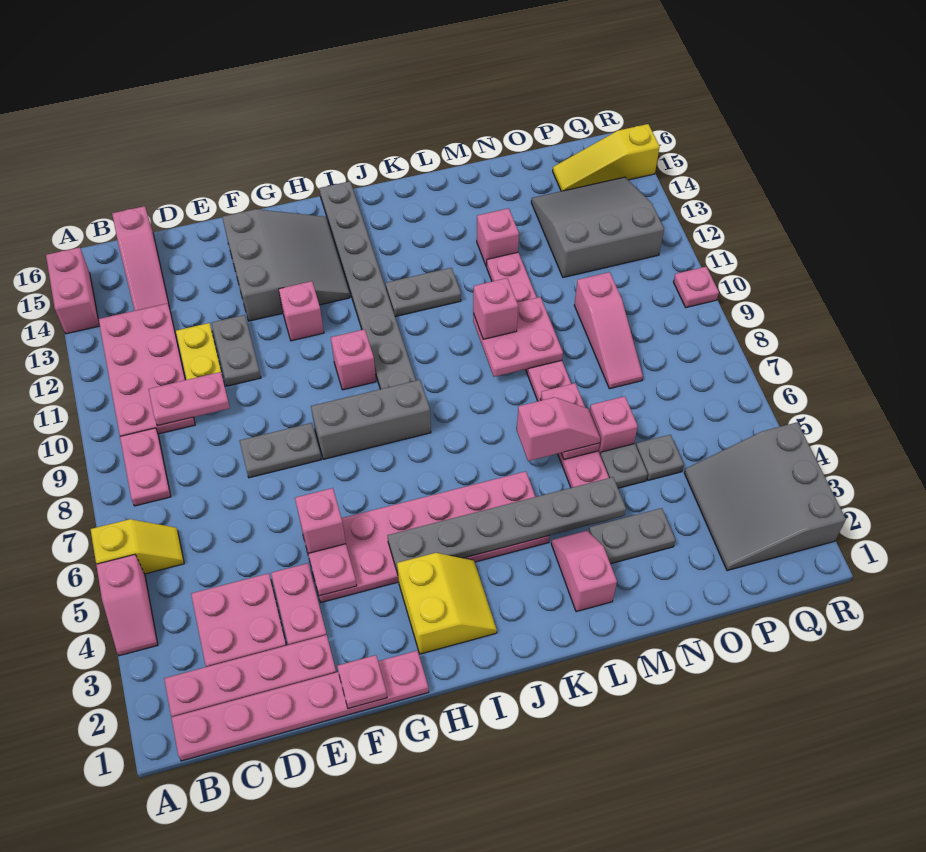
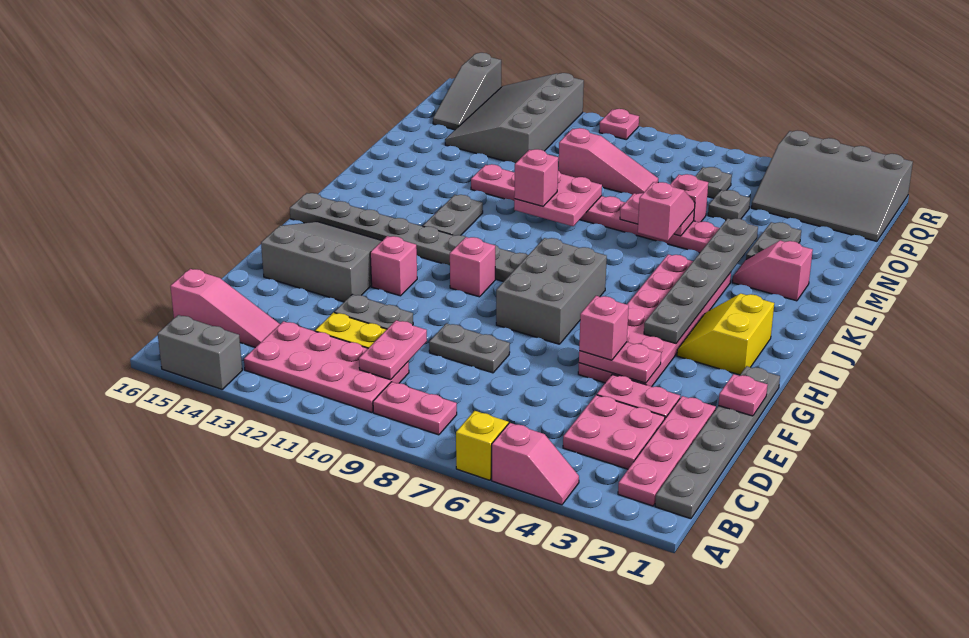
pink 1x2 brick [46,247,99,334] -> grey 1x2 brick [158,315,242,389]
pink 1x6 plate [171,651,429,761] -> grey 1x6 plate [655,366,780,519]
grey 1x2 plate [240,423,321,478] -> grey 1x2 plate turned to [429,323,510,373]
grey 1x3 brick [311,380,431,459] -> grey 2x3 brick [496,238,607,344]
yellow 2x2 slope [397,553,497,654] -> yellow 2x2 slope turned to [677,294,774,375]
pink 1x1 brick [477,208,519,267] -> none
grey 1x1 plate [600,444,648,488] -> grey 1x1 plate moved to [695,167,732,198]
grey 3x3 slope [531,177,664,277] -> grey 3x4 slope [445,73,584,163]
grey 3x3 slope [684,422,846,571] -> grey 3x4 slope [751,130,913,241]
yellow 1x3 slope [553,124,660,191] -> grey 1x3 slope [433,53,501,130]

